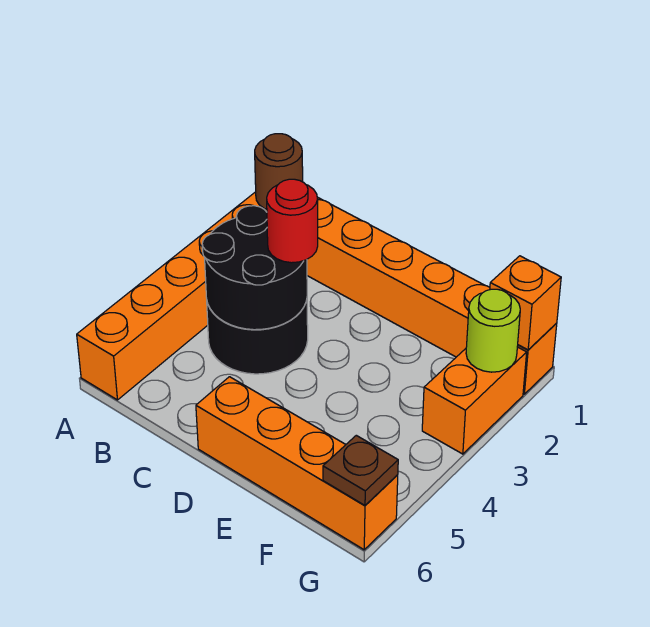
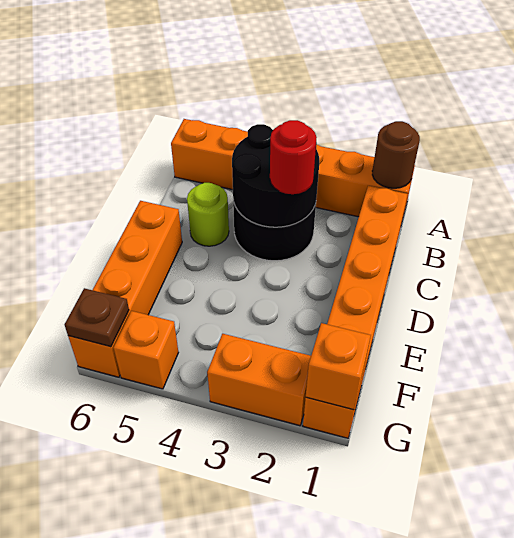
lime 1x1 round brick [466,289,520,372] -> lime 1x1 round brick moved to [187,183,229,246]
none -> orange 1x1 brick [114,311,178,389]

